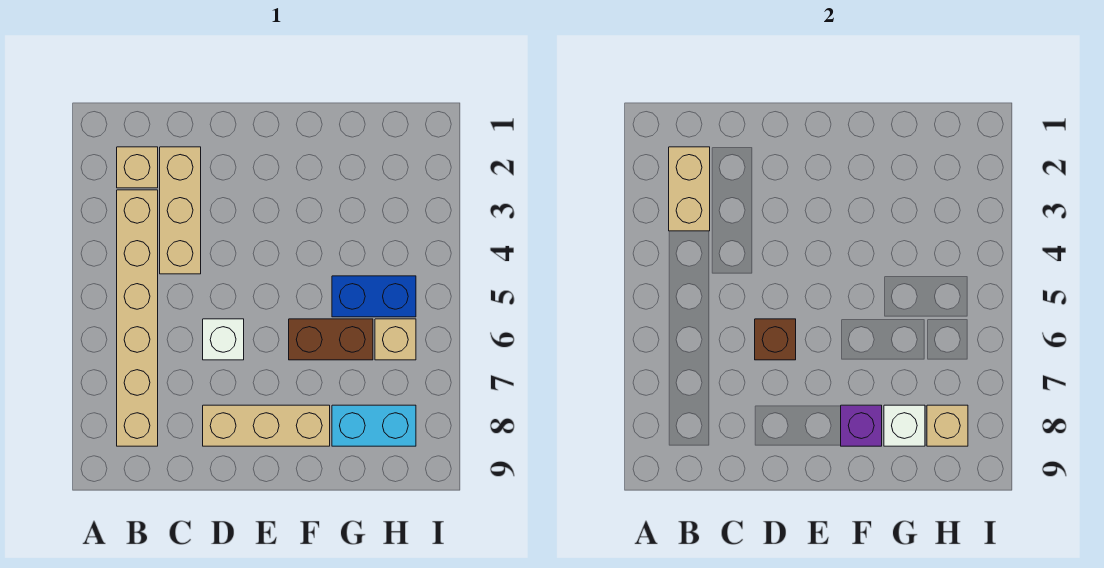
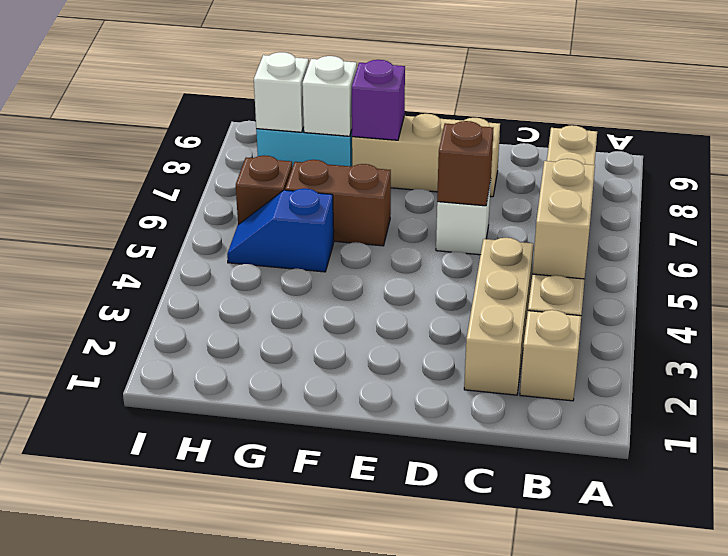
tan 1x2 brick [669,147,710,231] -> tan 1x2 brick moved to [533,159,595,279]
blue 1x2 brick [332,276,416,317] -> blue 1x2 slope [227,188,334,272]
tan 1x1 brick [375,319,416,360] -> brown 1x1 brick [236,156,292,225]
tan 1x1 brick [927,405,968,446] -> white 1x1 brick [254,52,309,132]

